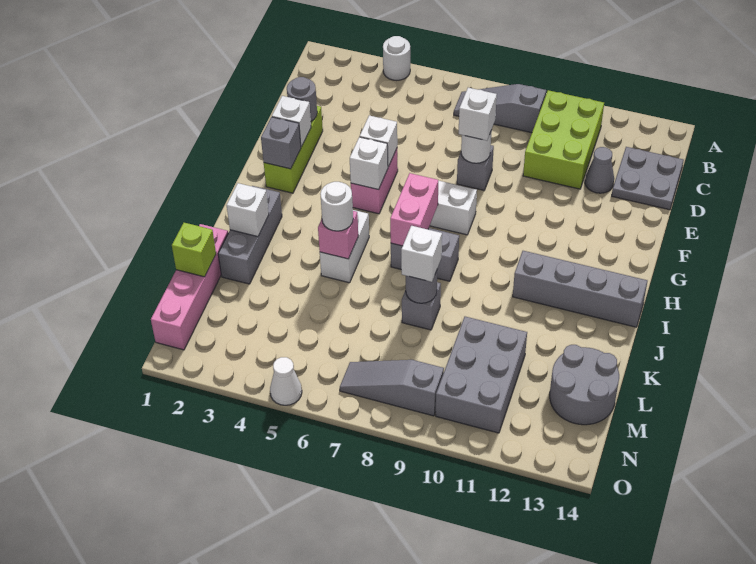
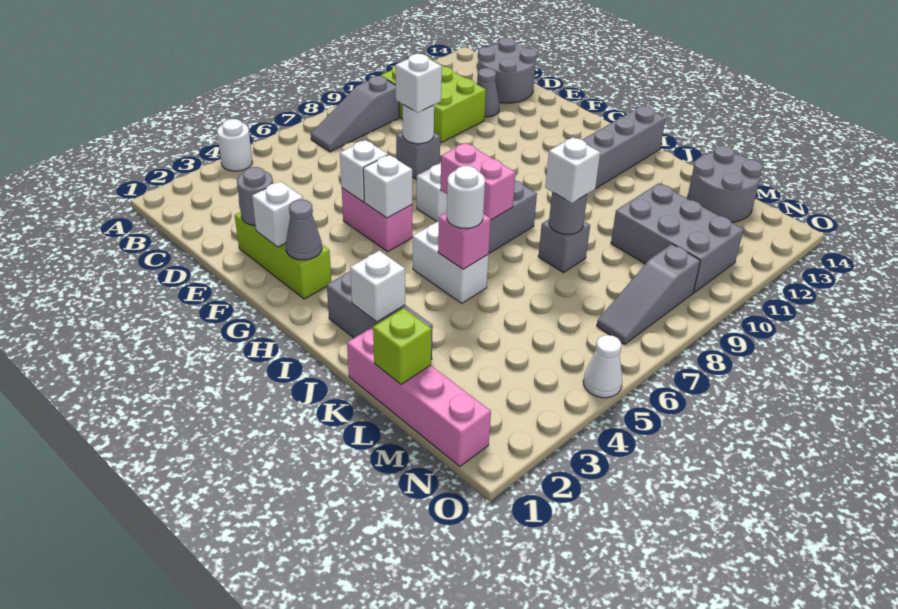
grey 2x2 plate [612,147,684,210] -> grey 2x2 round brick [477,38,537,103]
grey 1x1 brick [261,117,301,169] -> grey 1x1 cone [286,200,322,260]

